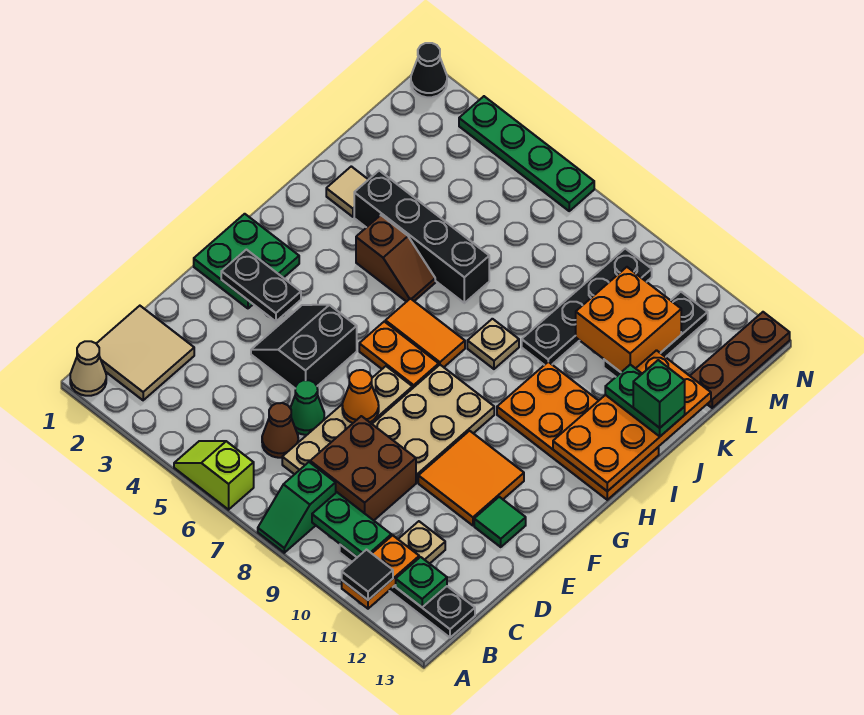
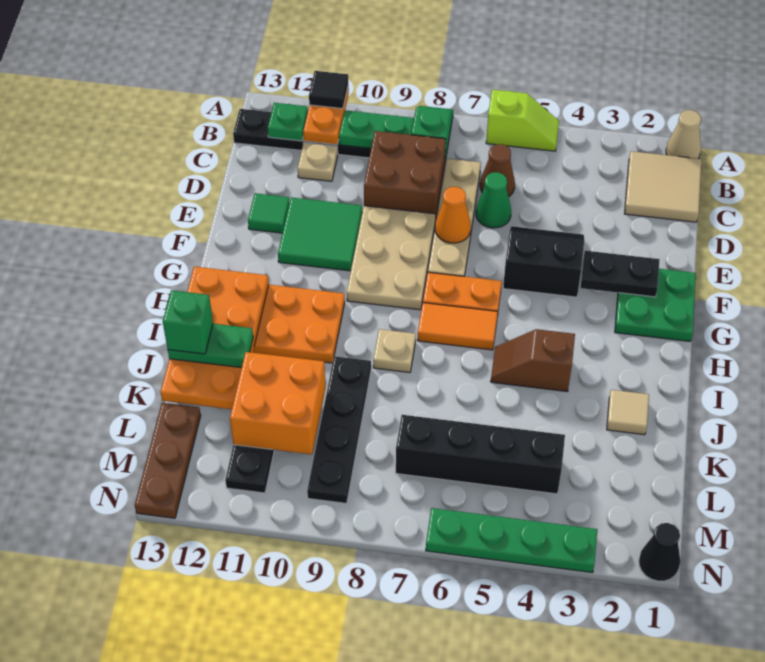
black 2x2 slope [251,305,357,388] -> black 2x2 slope turned to [503,226,584,297]
orange 2x2 tile [418,431,524,526] -> green 2x2 tile [278,197,362,271]
black 1x4 brick [354,171,489,303] -> black 1x4 brick moved to [396,415,565,494]

